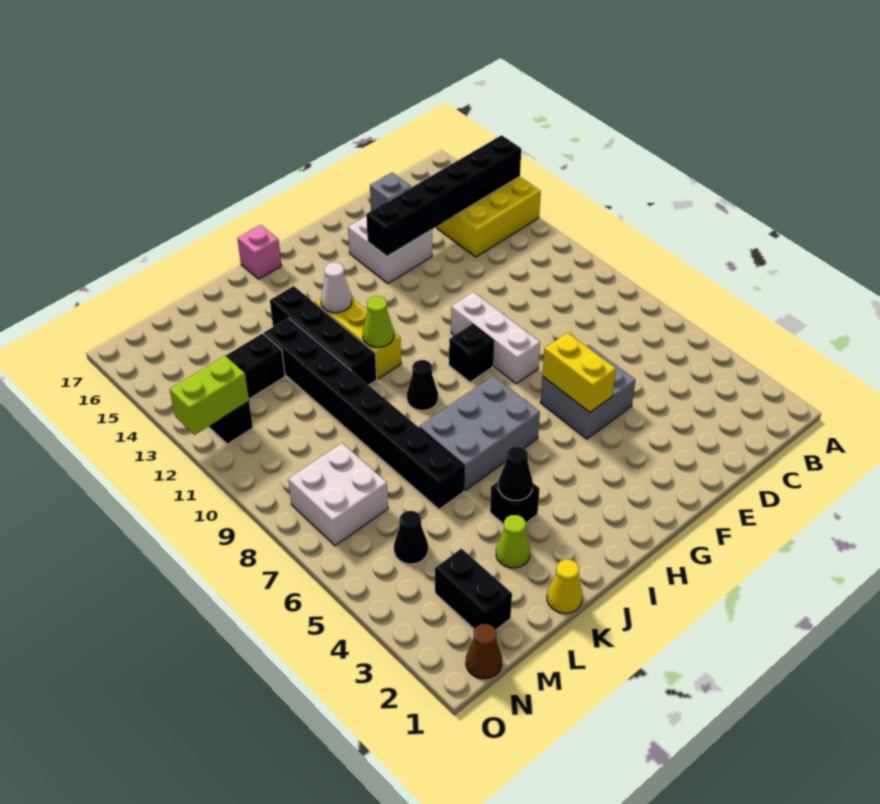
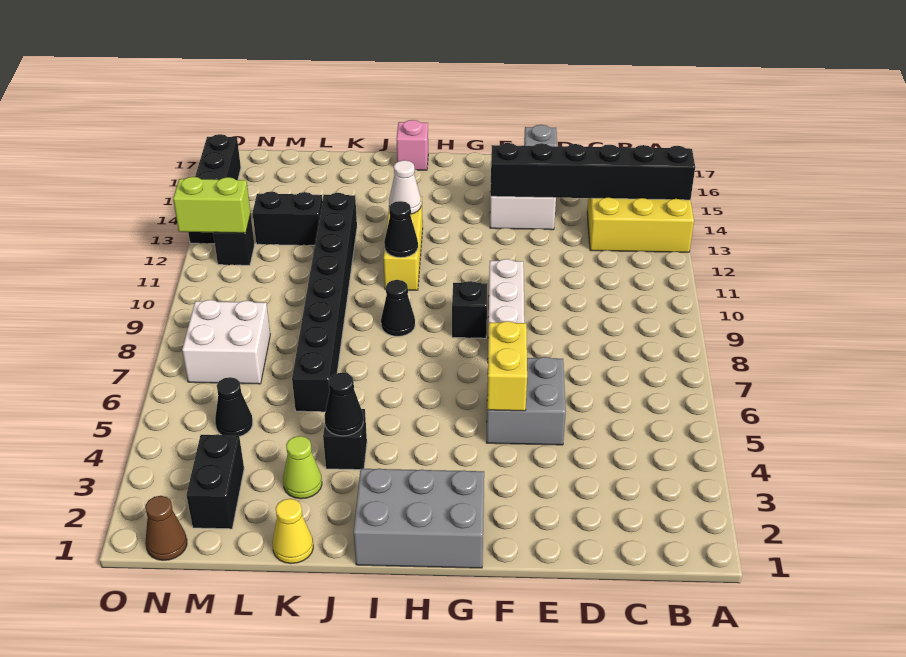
grey 2x3 brick [419,376,540,491] -> grey 2x3 brick moved to [354,469,484,568]
lime 1x1 cone [363,296,394,347] -> black 1x1 cone [384,201,418,258]
black 1x4 brick [270,286,377,385] -> black 1x4 brick moved to [188,134,241,244]

